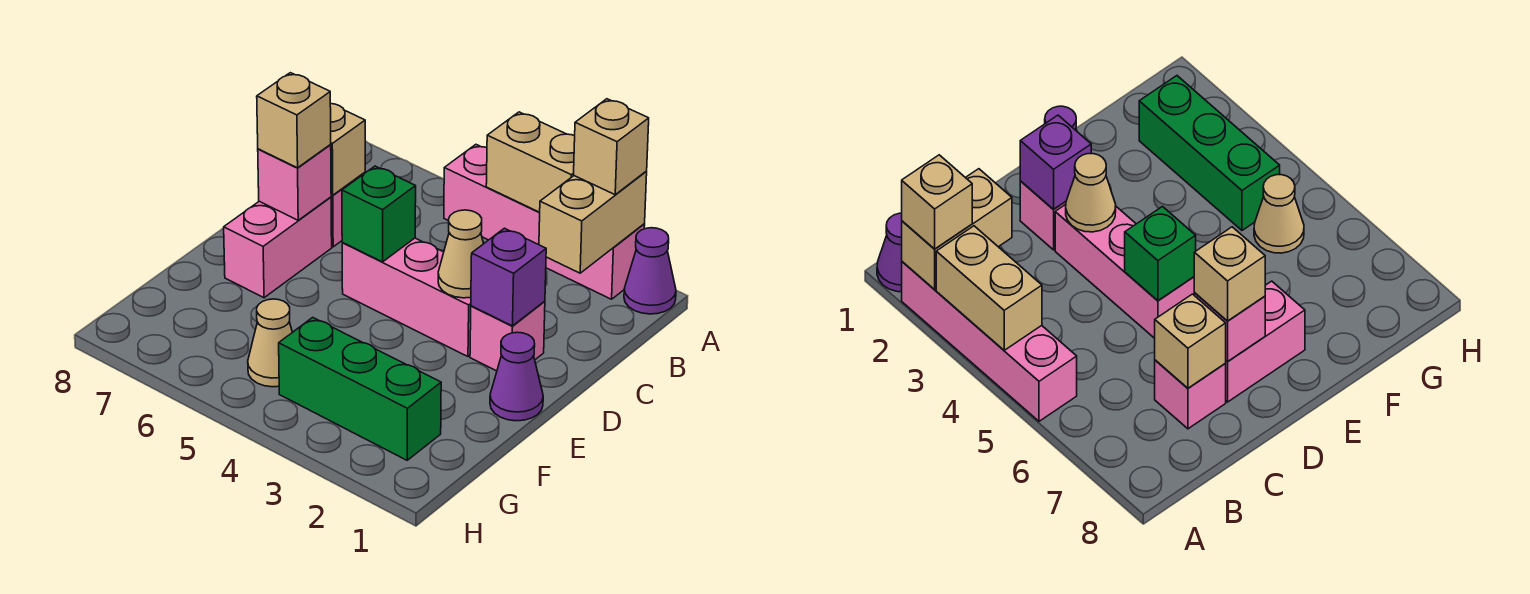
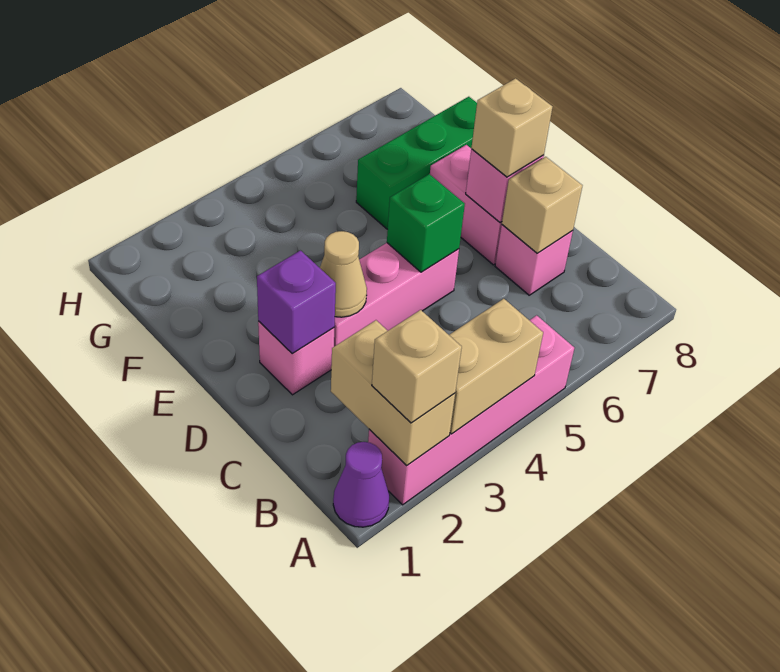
purple 1x1 cone [490,332,543,421] -> none
green 1x3 brick [279,317,441,460] -> green 1x3 brick moved to [356,97,477,229]
tan 1x1 cone [248,299,292,387] -> none

